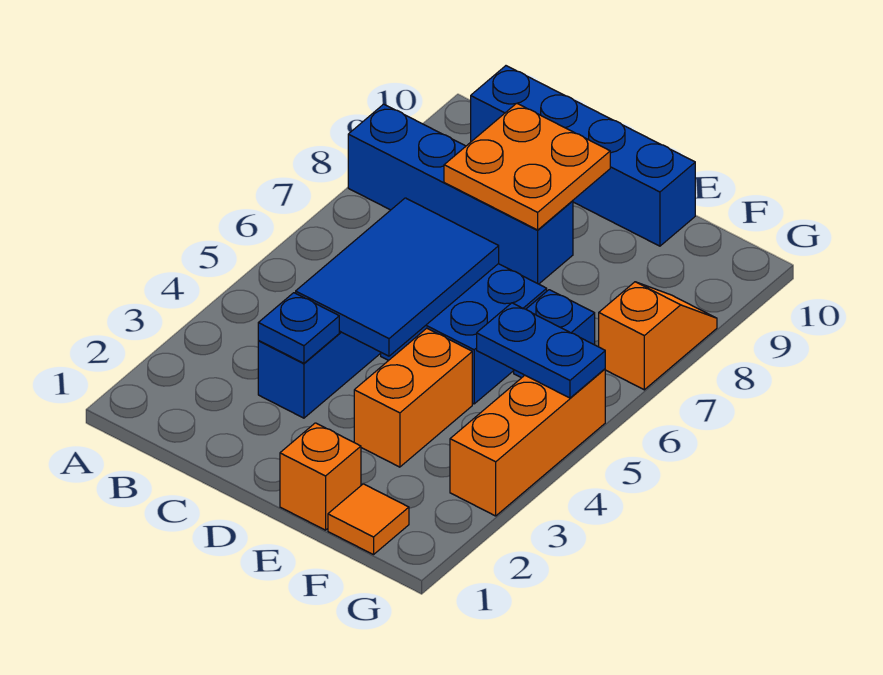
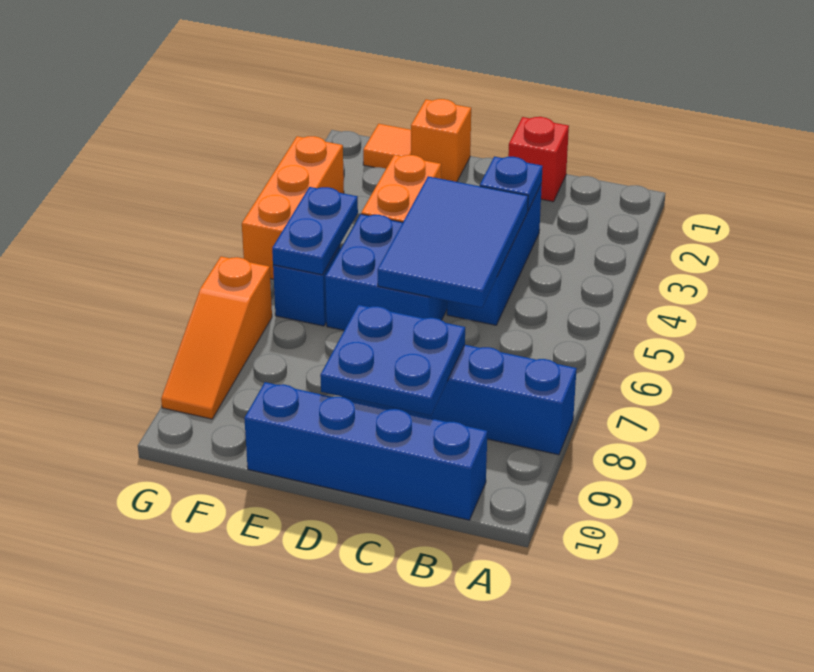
none -> red 1x1 brick [508,117,569,202]
orange 2x2 plate [444,103,610,230] -> blue 2x2 plate [320,305,465,416]
blue 1x2 plate [477,303,605,398] -> blue 1x2 plate turned to [272,187,358,275]
orange 1x2 slope [599,282,717,390] -> orange 1x3 slope [161,257,272,419]

